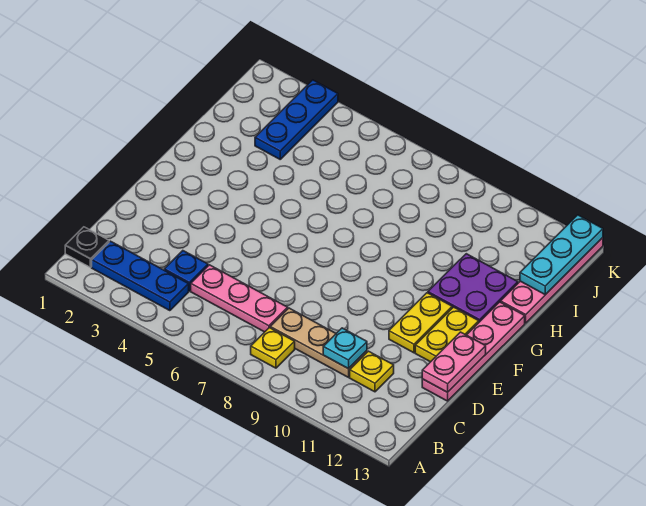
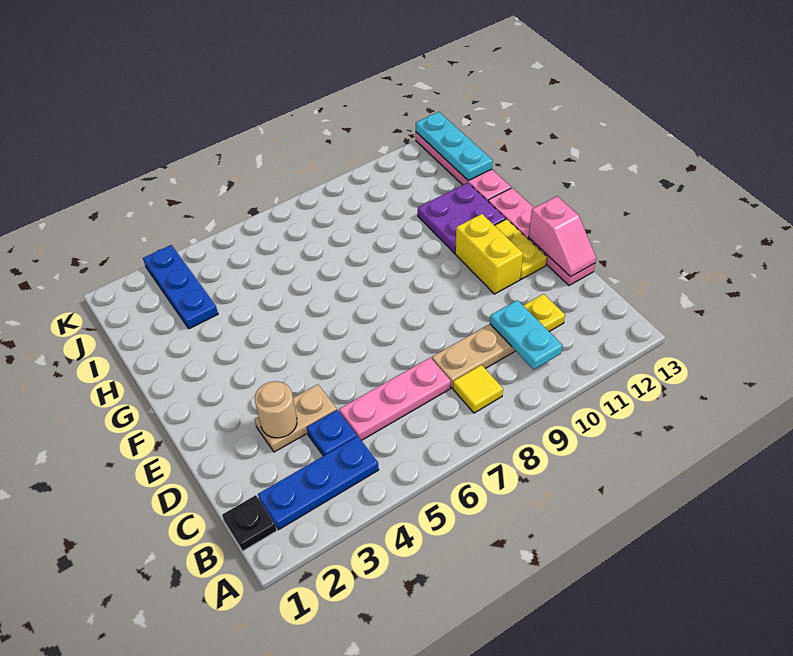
yellow 1x1 plate [251,328,295,368] -> yellow 1x1 tile [453,365,503,413]
cyan 1x1 plate [323,328,367,369] -> cyan 1x2 plate [490,300,562,370]
none -> tan 1x2 plate [255,384,337,452]
none -> tan 1x1 round brick [255,381,297,438]
pink 1x2 plate [422,332,486,392] -> pink 1x2 slope [529,196,596,277]
yellow 1x2 plate [389,293,452,353] -> yellow 1x2 brick [455,214,523,294]

